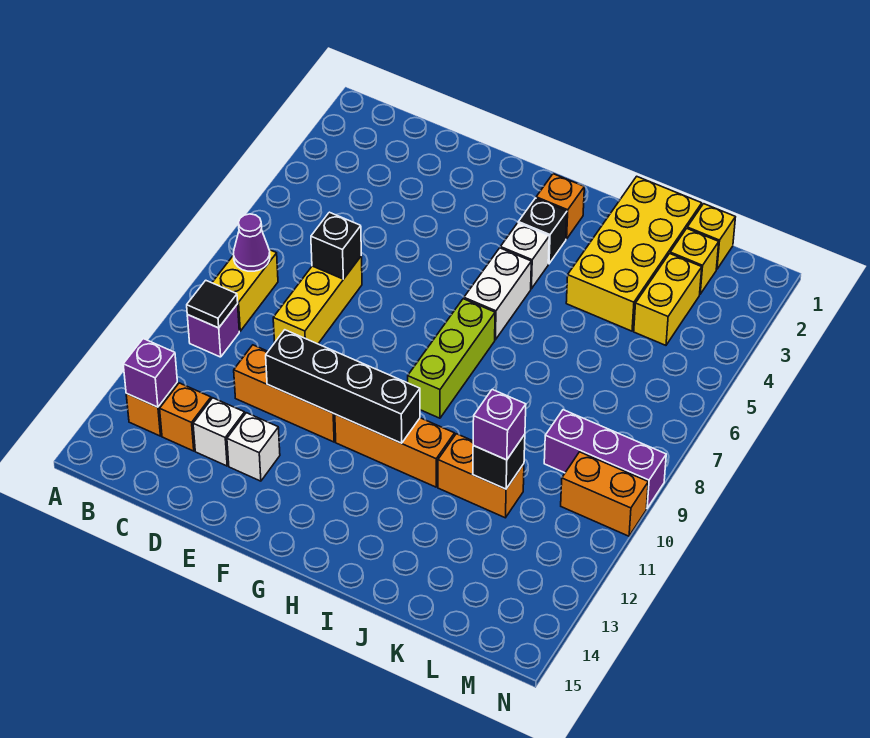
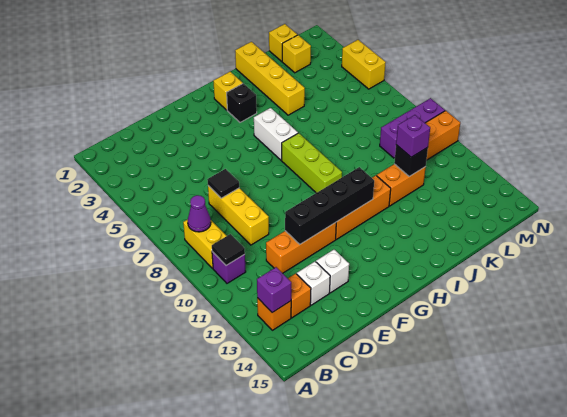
black 1x1 brick [311,212,361,279] -> black 1x1 tile [207,169,239,198]
orange 1x1 brick [536,174,584,239] -> yellow 1x1 brick [213,72,243,110]
white 1x1 brick [500,223,549,289] -> none
yellow 2x4 brick [566,176,702,331] -> yellow 1x4 brick [235,42,305,115]
yellow 1x2 brick [634,253,702,345] -> yellow 1x2 brick moved to [342,40,386,89]

